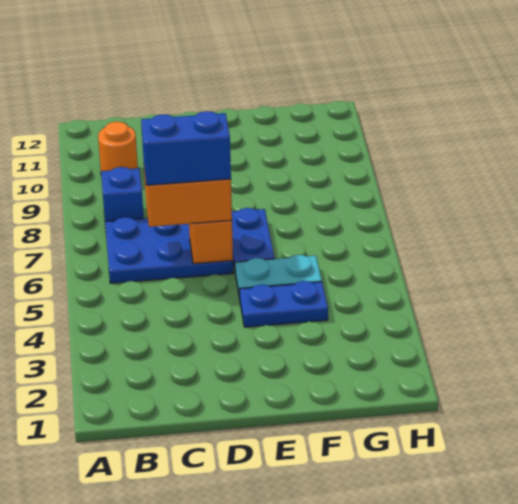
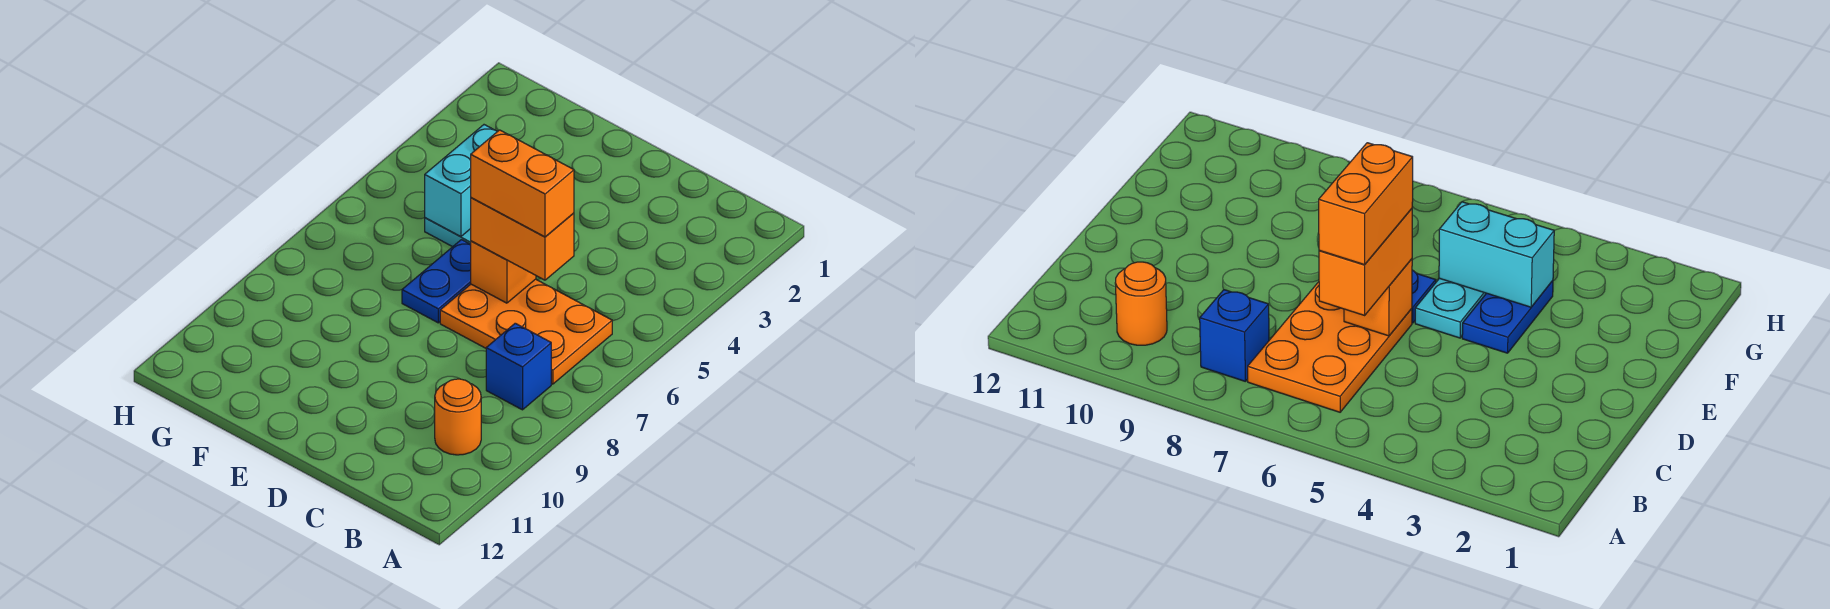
blue 2x3 plate [105,217,233,283] -> orange 2x3 plate [440,279,612,384]
blue 1x2 brick [141,111,231,185] -> orange 1x2 brick [471,130,574,237]
none -> cyan 1x2 brick [425,125,498,237]

